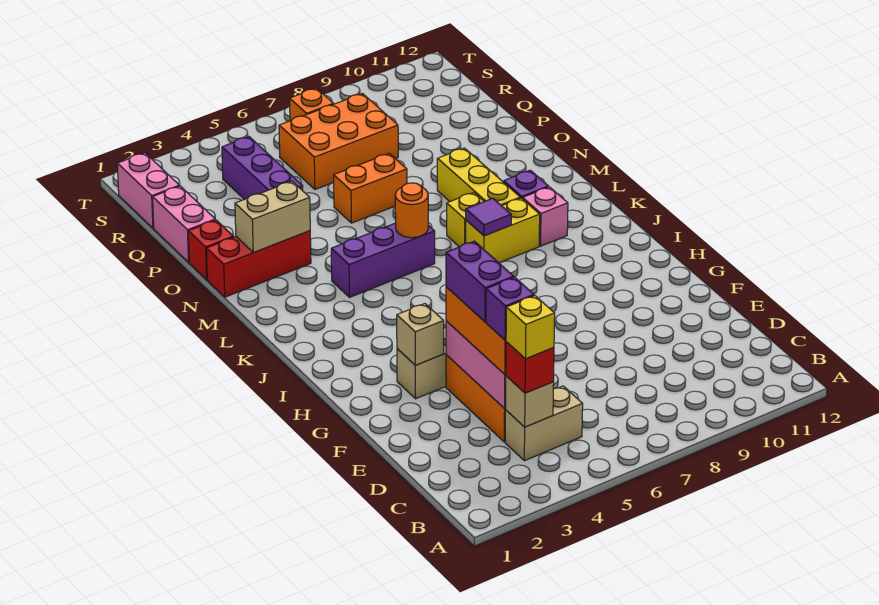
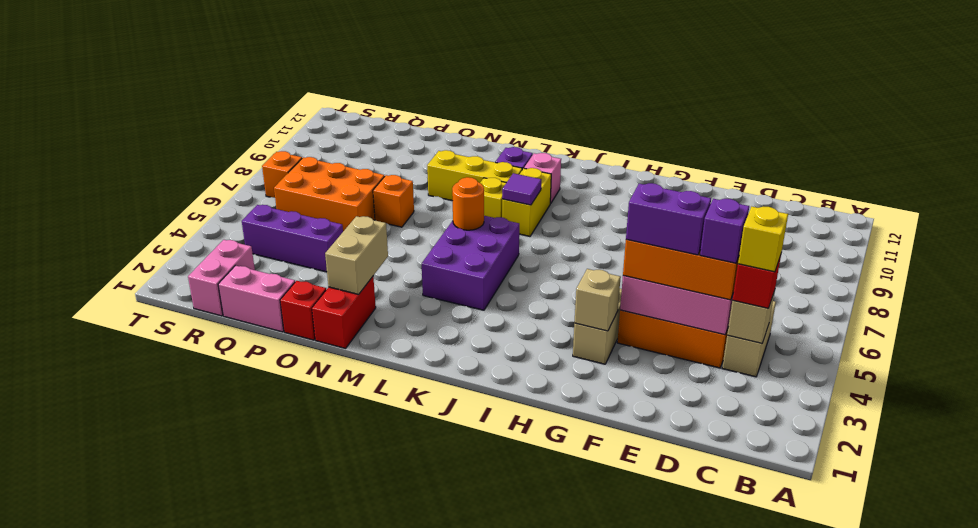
purple 1x3 brick [331,223,435,297] -> purple 2x3 brick [422,216,519,310]
red 1x3 brick [206,231,311,297] -> red 1x2 brick [312,277,376,348]
orange 1x2 brick [334,153,407,223] -> orange 1x1 brick [373,175,414,227]
orange 2x3 brick [279,94,398,189] -> orange 2x3 brick turned to [274,157,385,231]
pink 1x2 brick [117,153,180,228] -> pink 1x2 brick turned to [188,240,255,316]

